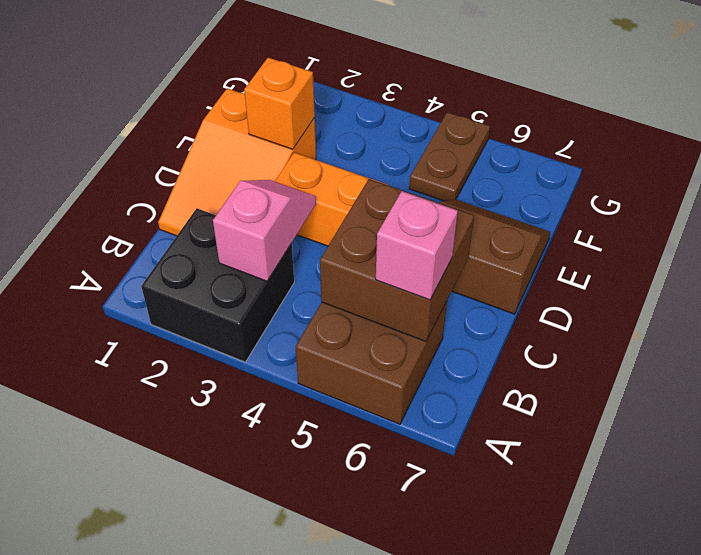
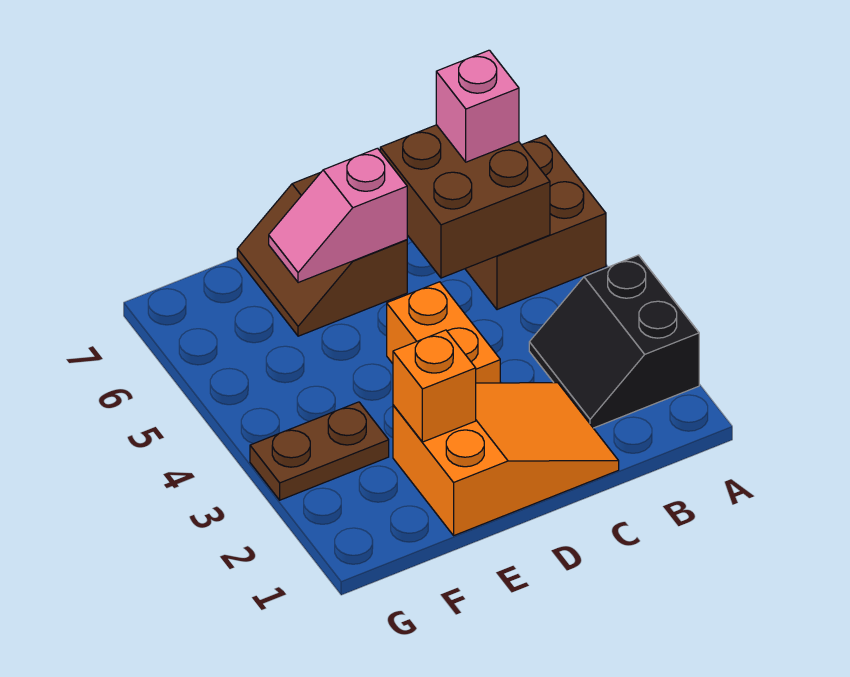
black 2x2 brick [141,208,294,362] -> black 2x2 slope [529,255,699,428]
pink 1x2 slope [213,180,316,281] -> pink 1x2 slope moved to [269,148,407,283]
brown 1x2 plate [409,112,490,201] -> brown 1x2 plate moved to [250,402,389,500]

